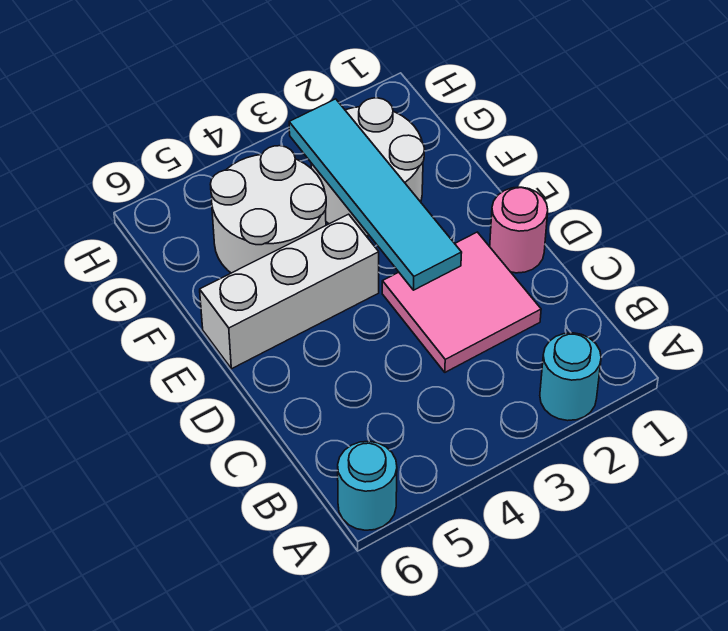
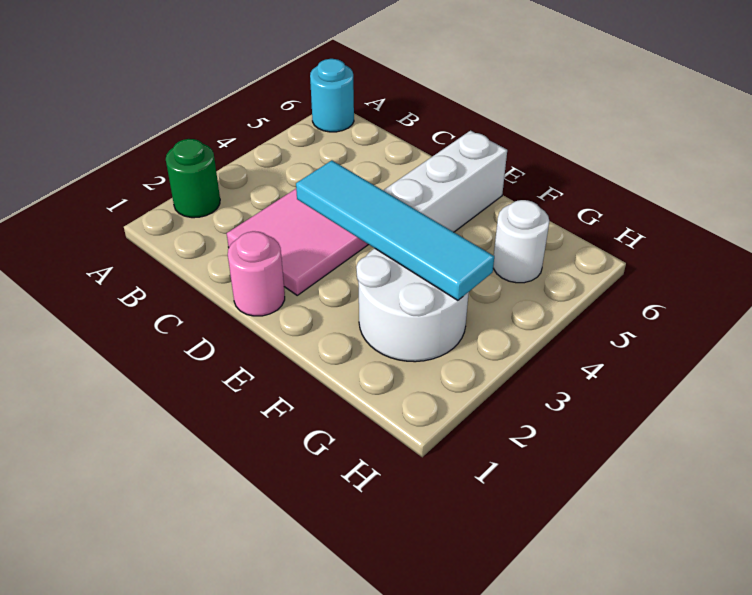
cyan 1x1 round brick [540,333,601,421] -> green 1x1 round brick [166,139,220,218]
white 2x2 round brick [210,146,326,273] -> white 1x1 round brick [493,200,549,283]

